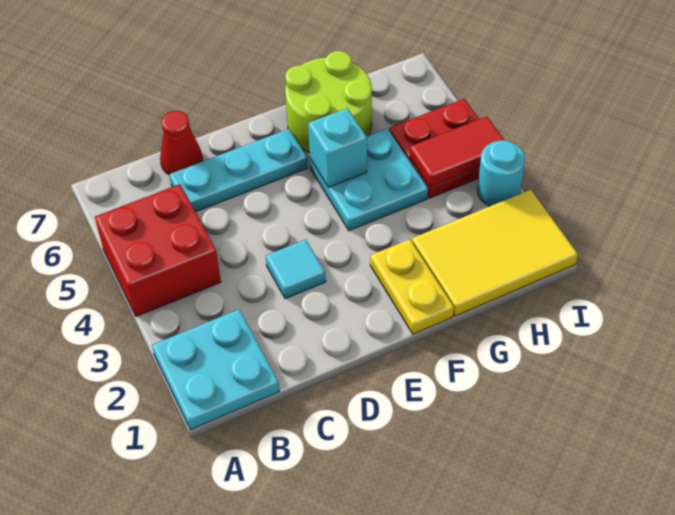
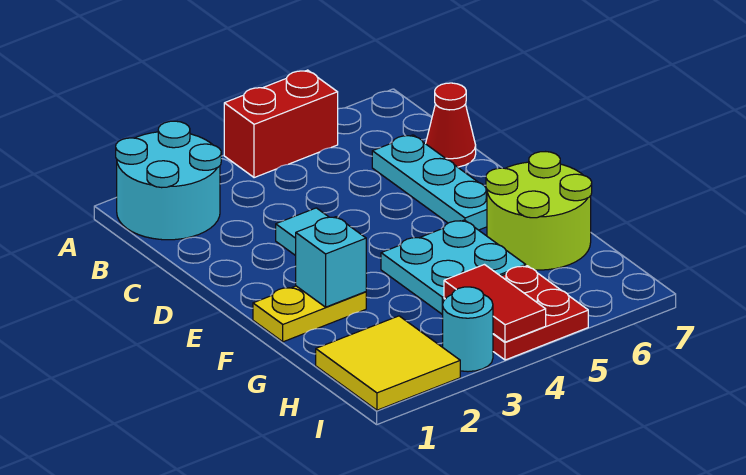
cyan 2x2 plate [152,309,279,430] -> cyan 2x2 round brick [116,121,221,240]
red 2x2 brick [95,184,221,317] -> red 1x2 brick [224,70,338,178]
cyan 1x1 brick [308,108,367,187] -> cyan 1x1 brick moved to [296,217,366,307]
yellow 2x3 tile [412,190,578,316] -> yellow 2x2 tile [316,316,460,410]

